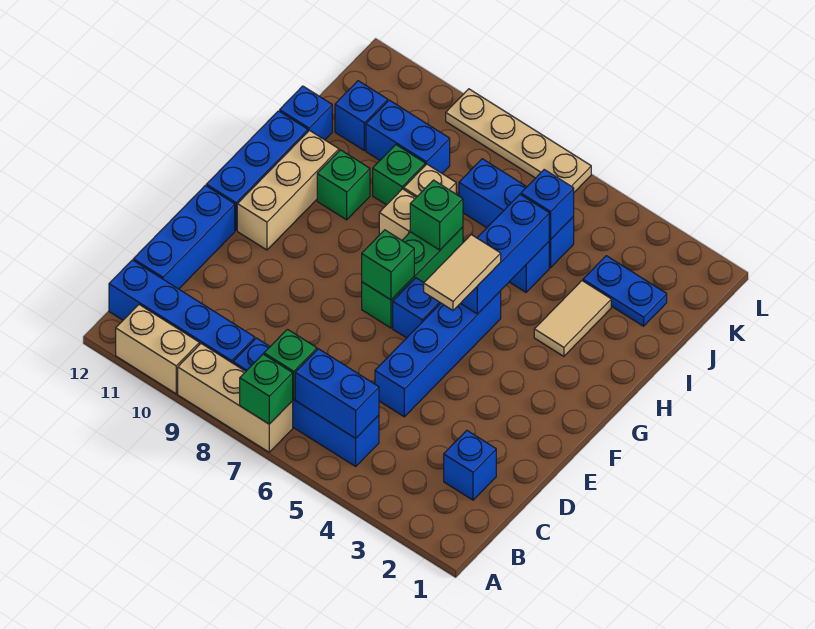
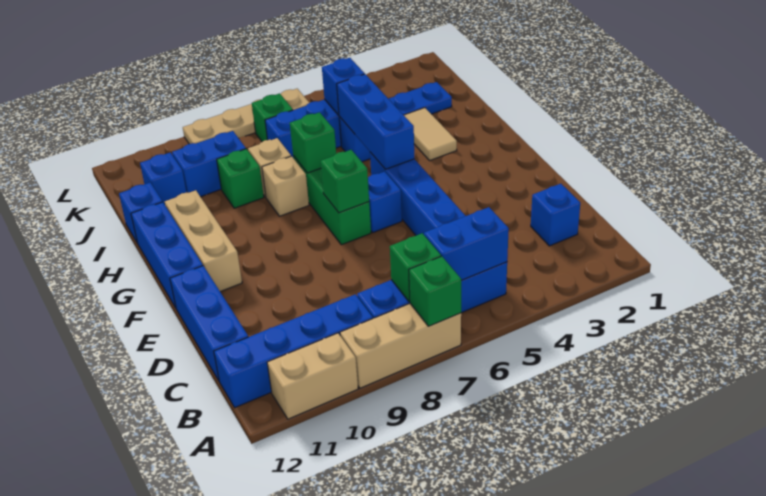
tan 1x2 tile [424,235,501,310] -> none
green 1x1 brick [317,150,370,220] -> green 1x1 brick moved to [252,93,293,142]

